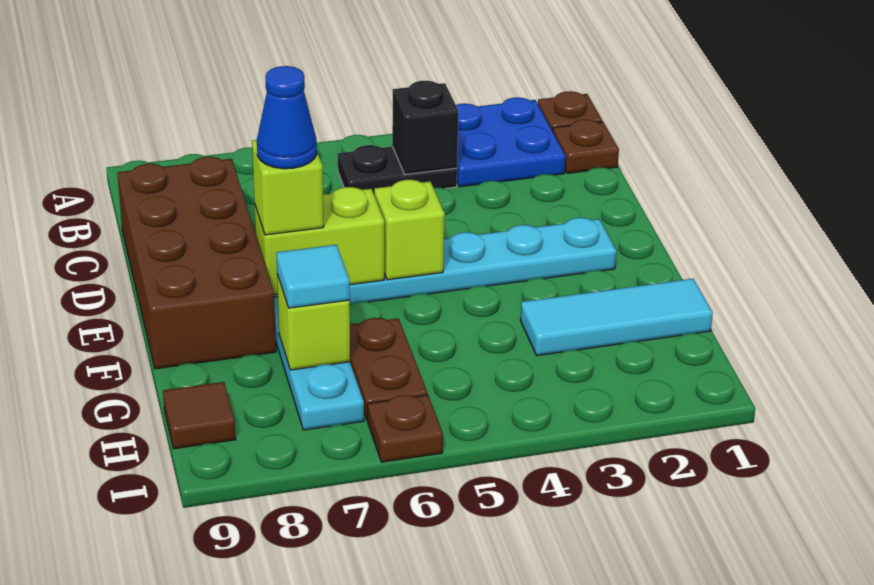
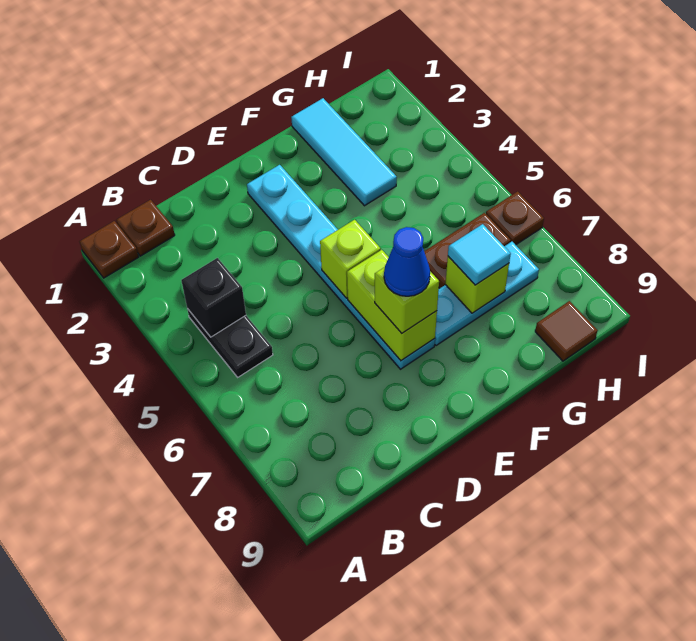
blue 2x2 plate [456,98,566,187] -> none
brown 2x4 brick [118,157,276,369] -> none

